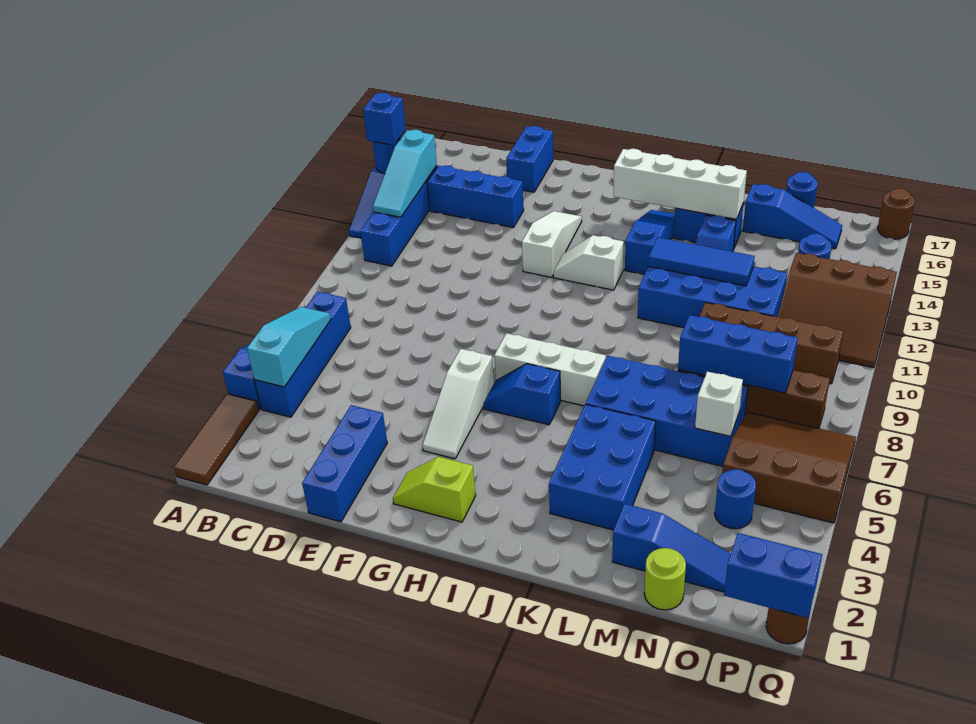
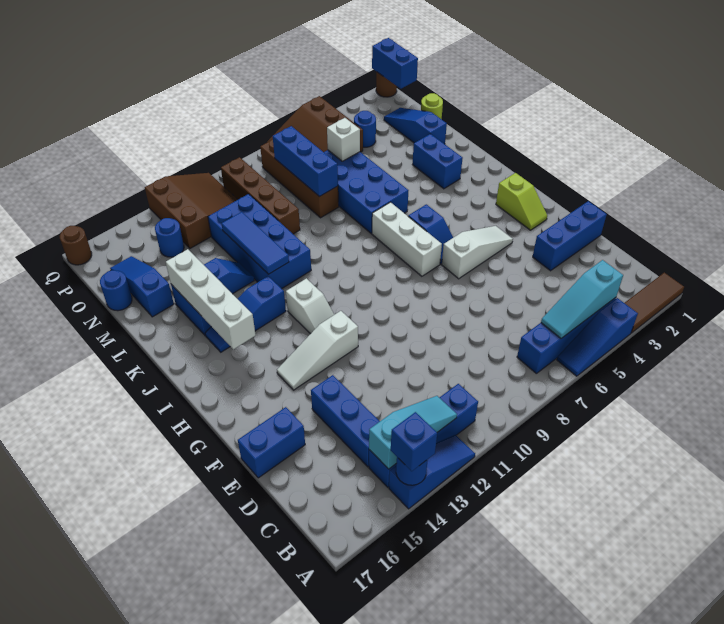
blue 2x3 brick [549,404,656,530] -> blue 1x2 brick [413,134,463,189]

